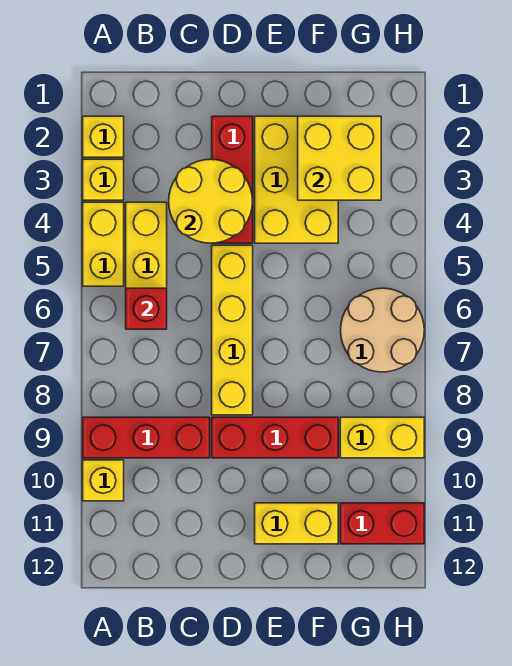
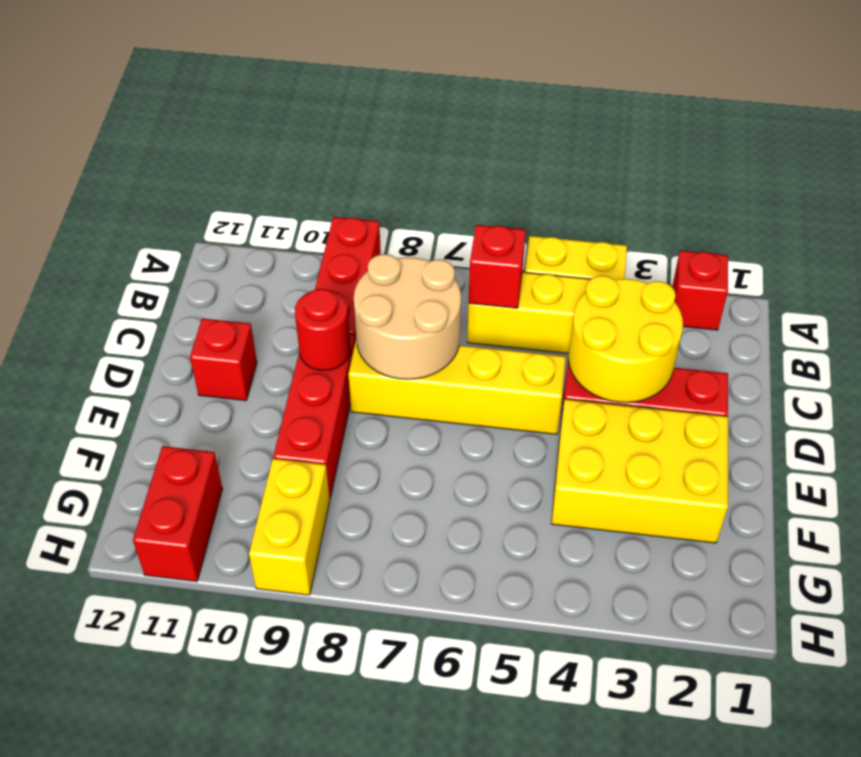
yellow 1x1 brick [83,116,124,157] -> red 1x1 brick [672,251,728,330]
yellow 1x1 brick [83,159,124,200] -> none
yellow 1x1 brick [83,460,124,501] -> none
none -> red 1x1 round brick [295,289,350,370]
none -> red 1x1 brick [190,318,257,401]
yellow 1x2 brick [255,503,338,544] -> none
yellow 2x2 brick [298,116,381,200] -> none
tan 2x2 round brick [341,288,424,372] -> tan 2x2 round brick moved to [354,254,461,379]

